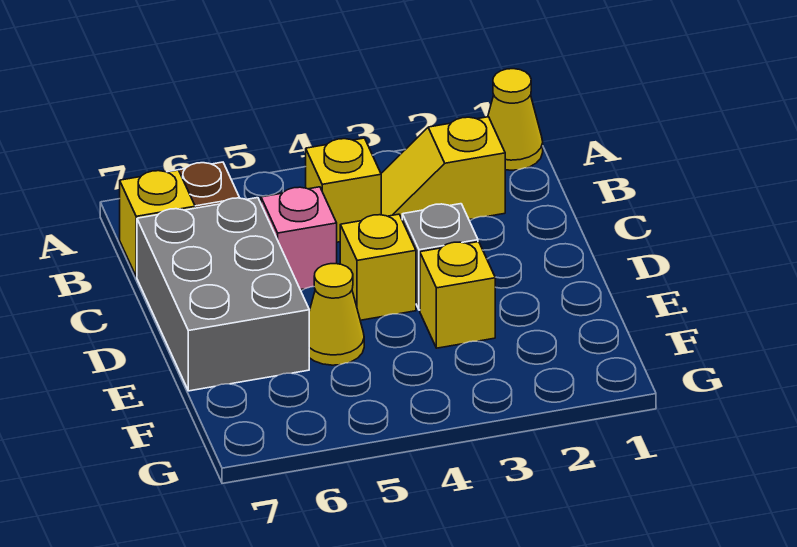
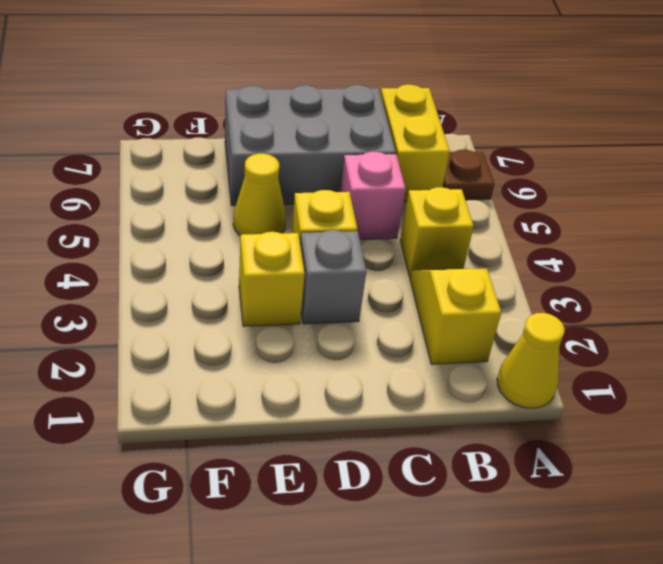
yellow 1x1 brick [120,170,195,277] -> yellow 1x2 brick [381,85,450,201]

